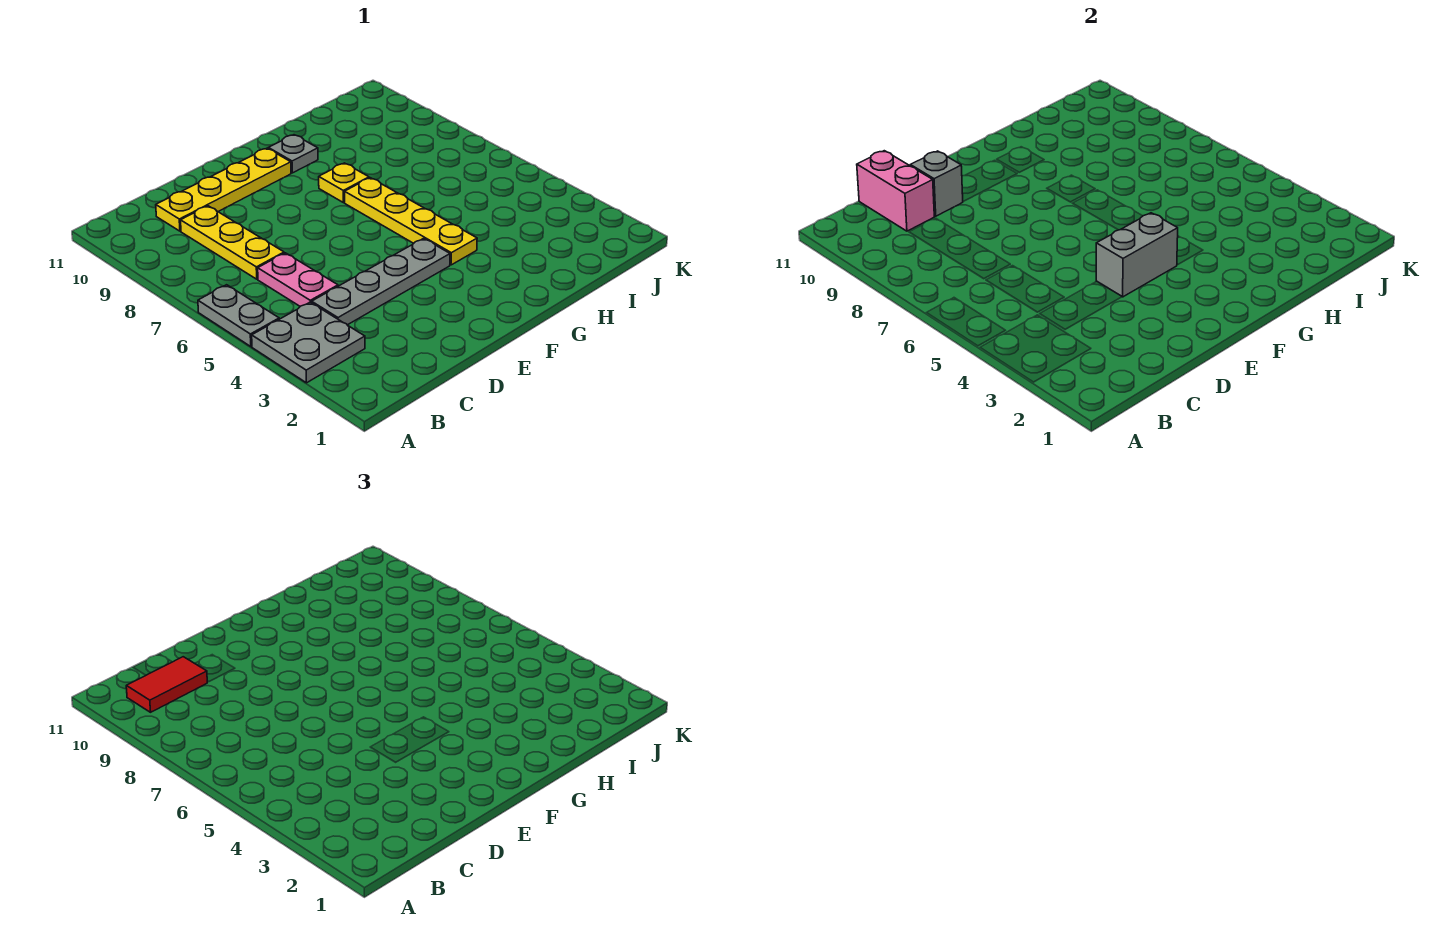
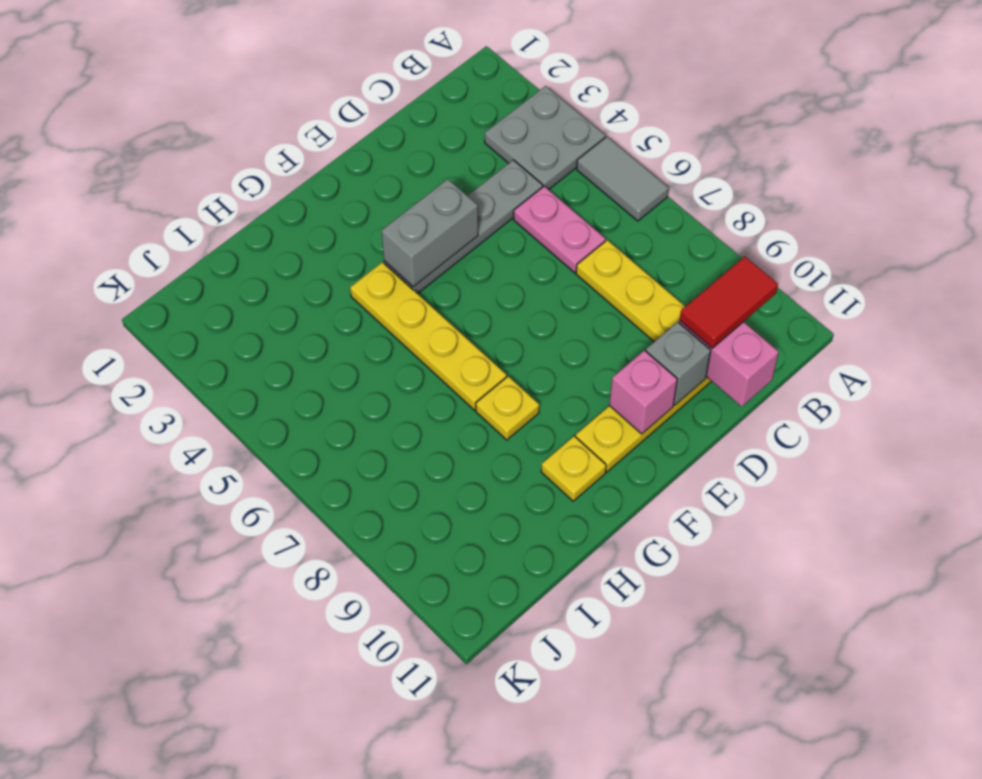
grey 1x2 plate [198,285,279,346] -> grey 1x2 tile [577,137,668,221]
none -> pink 1x1 brick [609,350,677,434]
grey 1x1 plate [268,135,318,173] -> yellow 1x1 plate [541,436,606,501]

